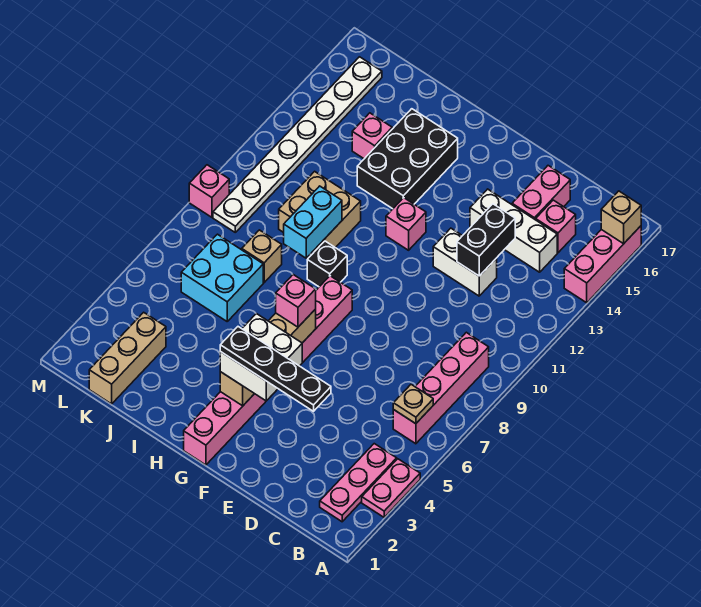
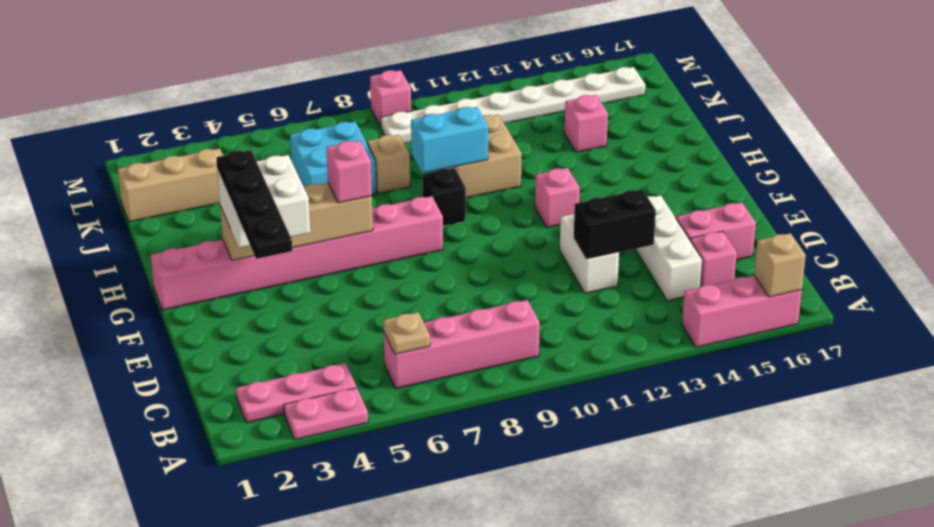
black 2x3 brick [357,109,458,209] -> none

